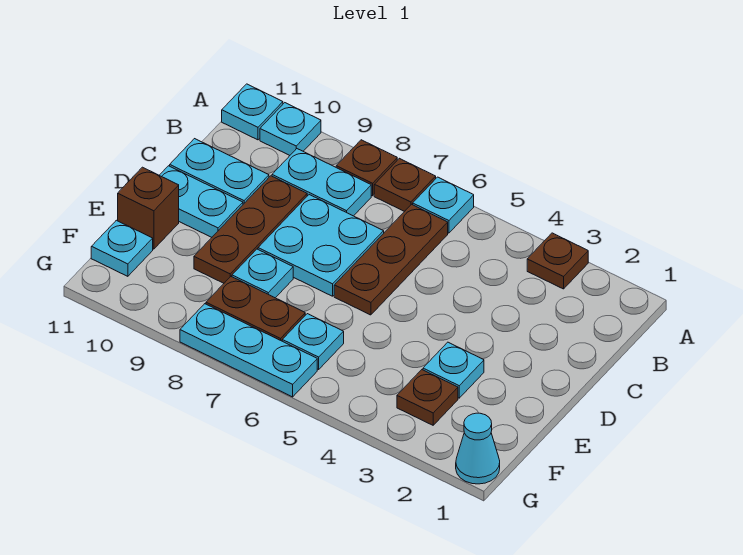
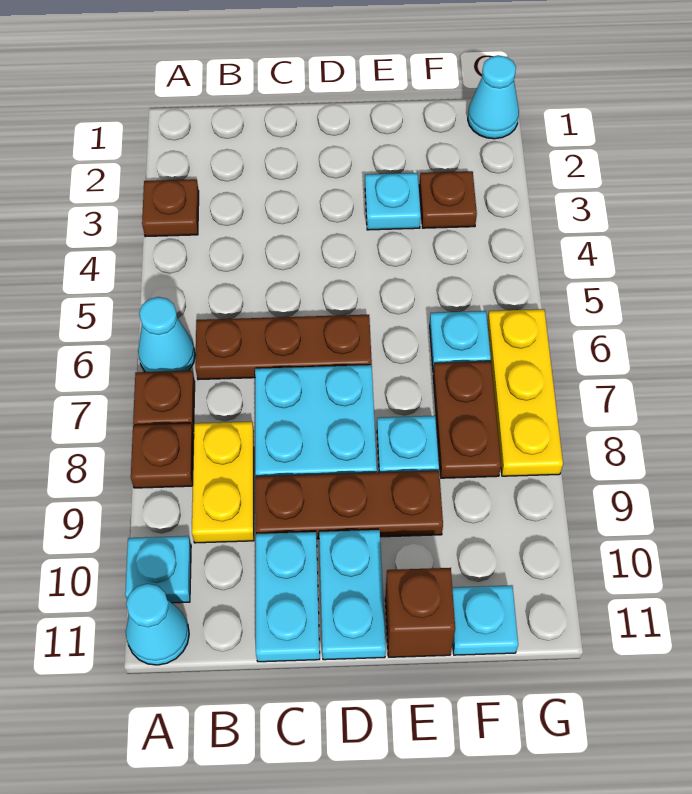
cyan 1x1 plate [413,177,474,233] -> cyan 1x1 cone [138,297,195,372]
cyan 1x1 plate [222,84,283,140] -> cyan 1x1 cone [126,584,189,665]
cyan 1x2 plate [272,149,371,216] -> yellow 1x2 plate [192,422,254,543]
cyan 1x3 plate [180,304,317,397] -> yellow 1x3 plate [487,309,563,476]

